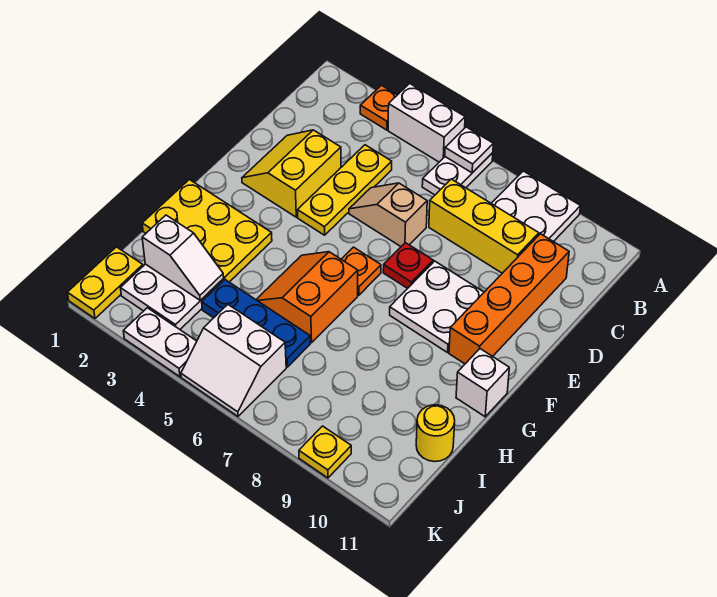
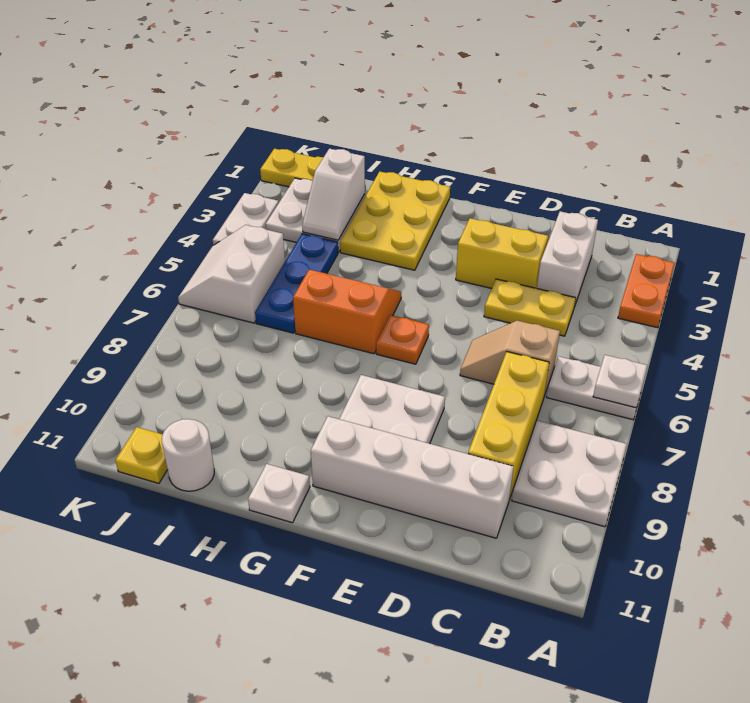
orange 1x1 plate [360,85,397,130] -> orange 1x2 plate [618,254,675,328]
white 1x2 brick [388,83,465,162] -> white 1x2 brick moved to [537,211,598,307]
yellow 1x3 plate [297,145,392,235] -> yellow 1x2 plate [484,279,576,336]
orange 1x4 brick [449,234,569,364] -> white 1x4 brick [311,416,514,538]
tan 1x2 slope [349,183,427,246] -> tan 1x2 slope turned to [460,321,560,395]
red 1x1 plate [383,243,433,288] -> none
white 1x1 brick [456,349,509,417] -> white 1x1 plate [248,464,310,523]
yellow 1x1 round brick [416,405,455,462] -> white 1x1 round brick [162,419,214,491]
yellow 1x1 plate [299,426,351,478] -> yellow 1x1 plate moved to [116,427,168,483]

